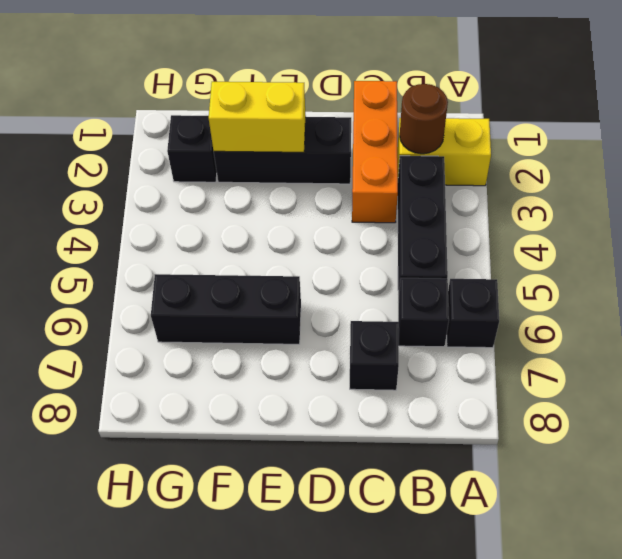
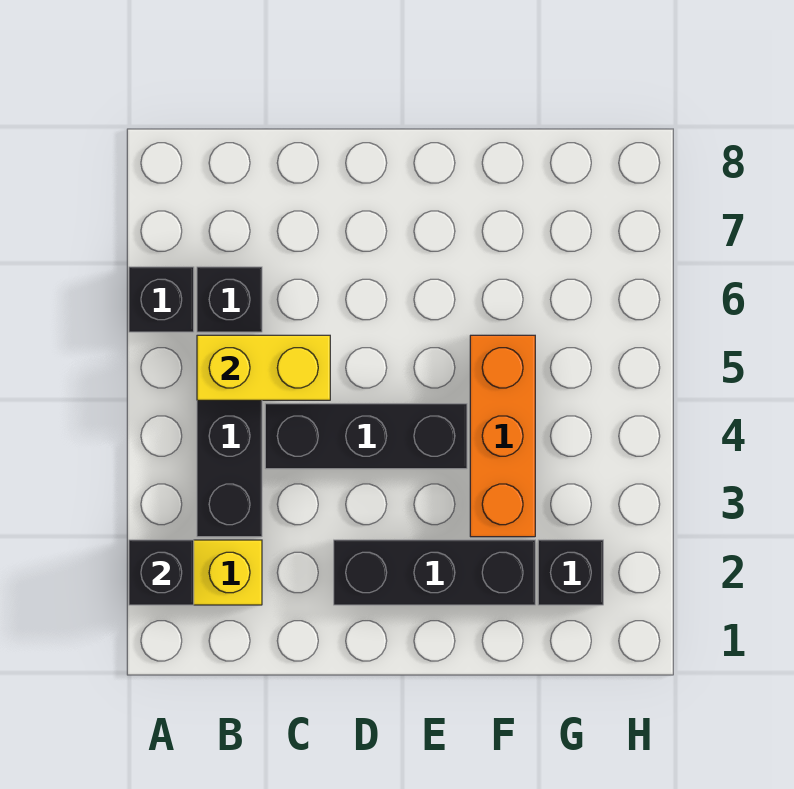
brown 1x1 round brick [400,84,448,154] -> none
orange 1x3 brick [352,81,398,223] -> orange 1x3 brick moved to [470,335,535,537]
black 1x1 brick [350,321,399,390] -> black 1x1 brick moved to [129,540,194,605]
yellow 1x2 brick [209,82,306,152] -> yellow 1x2 brick moved to [197,335,330,400]
black 1x3 brick [151,274,301,344] -> black 1x3 brick moved to [265,404,467,469]

